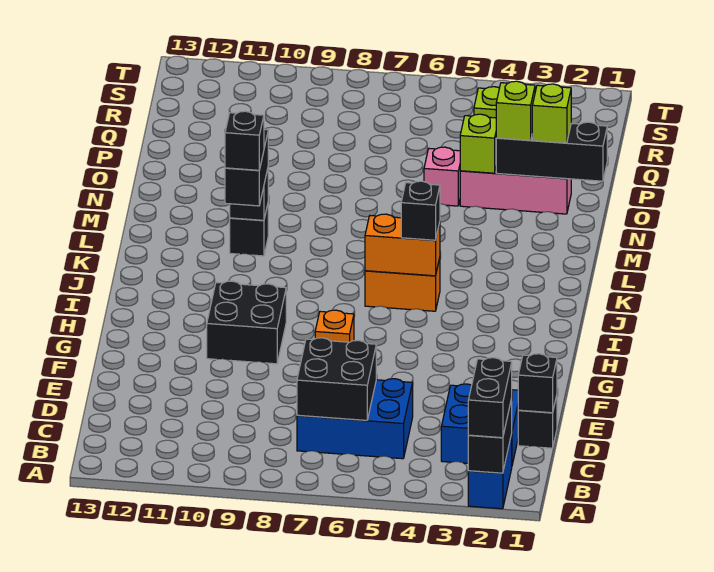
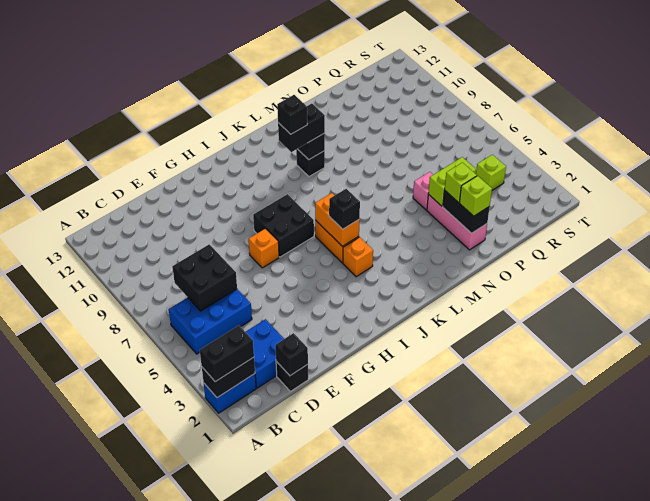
blue 2x3 brick [297,379,413,459] -> blue 2x3 brick turned to [169,289,252,354]
black 2x2 brick [207,281,286,364] -> black 2x2 brick moved to [253,194,314,257]
none -> orange 1x1 brick [343,237,373,277]
black 1x3 brick [496,122,607,181] -> black 1x2 brick [443,190,490,233]
lime 1x1 brick [460,114,496,173] -> lime 1x2 brick [428,157,476,206]

